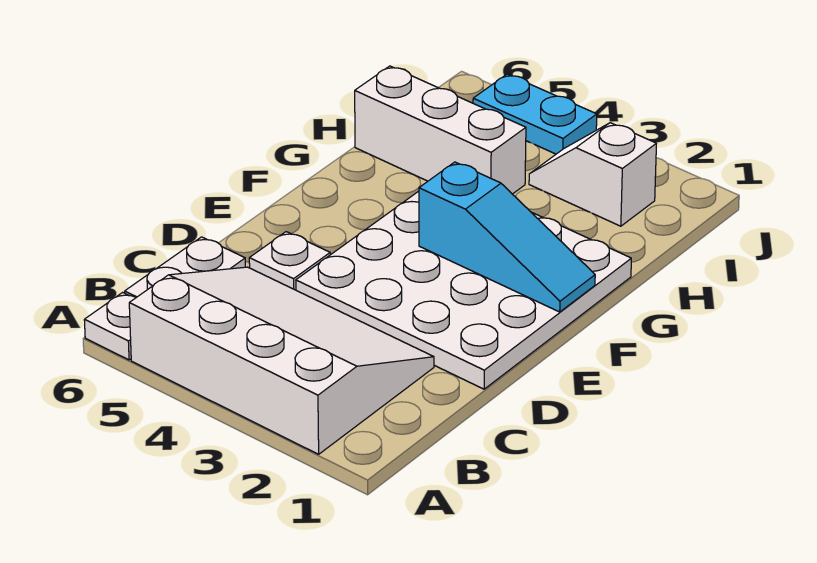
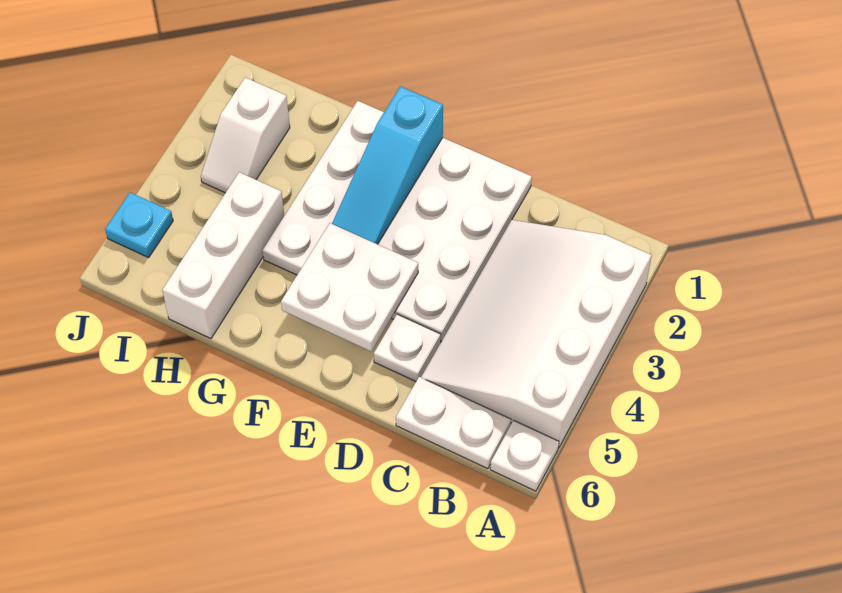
none -> white 2x2 plate [281,223,418,351]
cyan 1x3 slope [419,162,595,312] -> cyan 1x3 slope turned to [332,86,443,244]
cyan 1x2 plate [473,74,597,154] -> cyan 1x1 plate [105,192,173,258]

